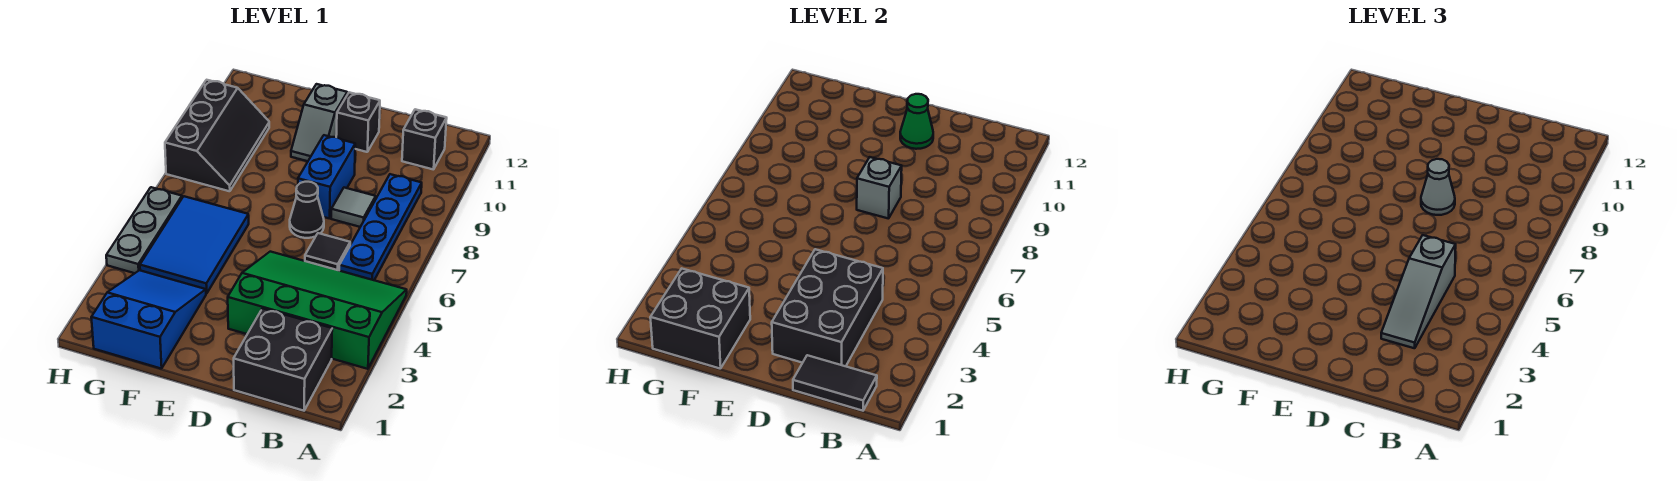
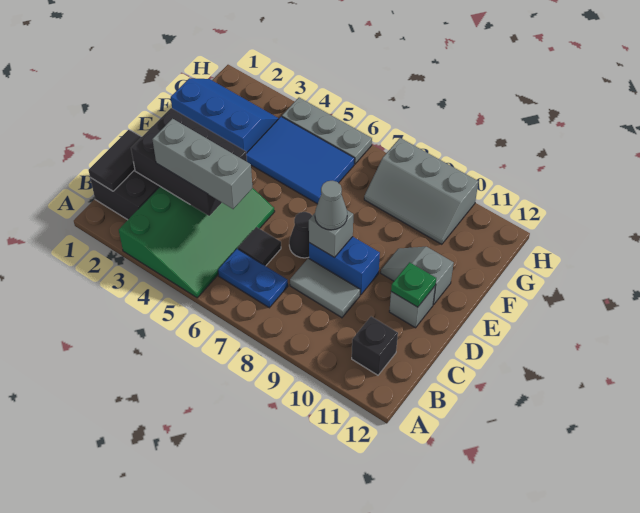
blue 1x4 plate [339,174,422,280] -> blue 1x2 plate [218,249,288,308]
grey 1x3 slope [1381,235,1456,348] -> grey 1x3 brick [152,119,252,209]
grey 1x1 tile [331,188,376,227] -> grey 1x2 tile [290,258,360,318]
black 1x1 brick [336,92,380,152] -> grey 1x1 brick [389,286,435,328]
green 1x1 cone [900,94,933,149] -> green 1x1 plate [391,262,436,307]
blue 2x3 slope [91,270,206,369] -> blue 2x3 slope turned to [171,78,279,153]
black 2x2 brick [650,269,750,369] -> none
black 2x3 slope [165,80,269,191] -> grey 2x3 slope [364,138,478,244]

